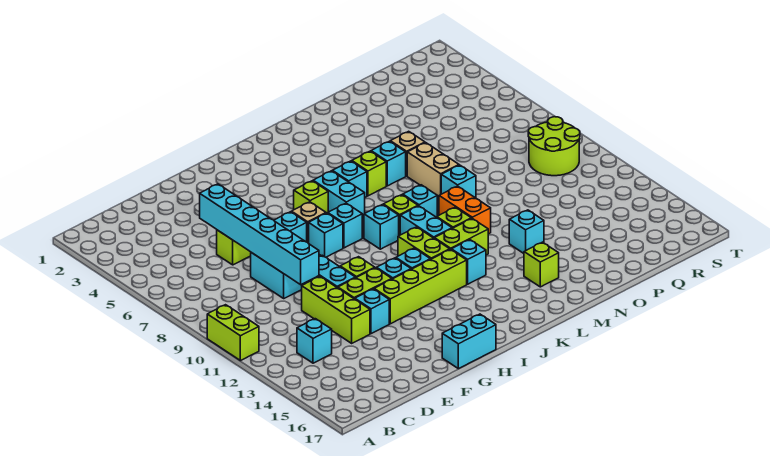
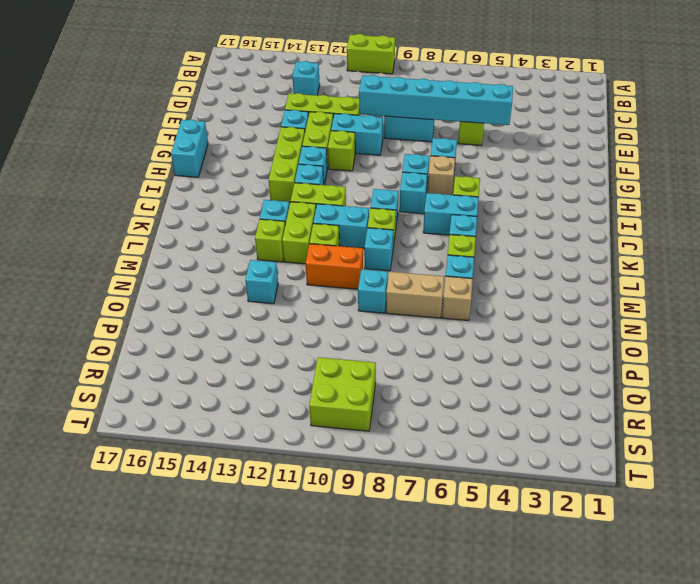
lime 1x4 brick [374,249,467,324] -> lime 1x3 brick [269,127,305,203]
lime 1x1 brick [524,242,559,287] -> lime 1x1 brick moved to [255,219,285,262]
lime 2x2 round brick [528,117,580,176] -> lime 2x2 brick [309,357,376,431]

